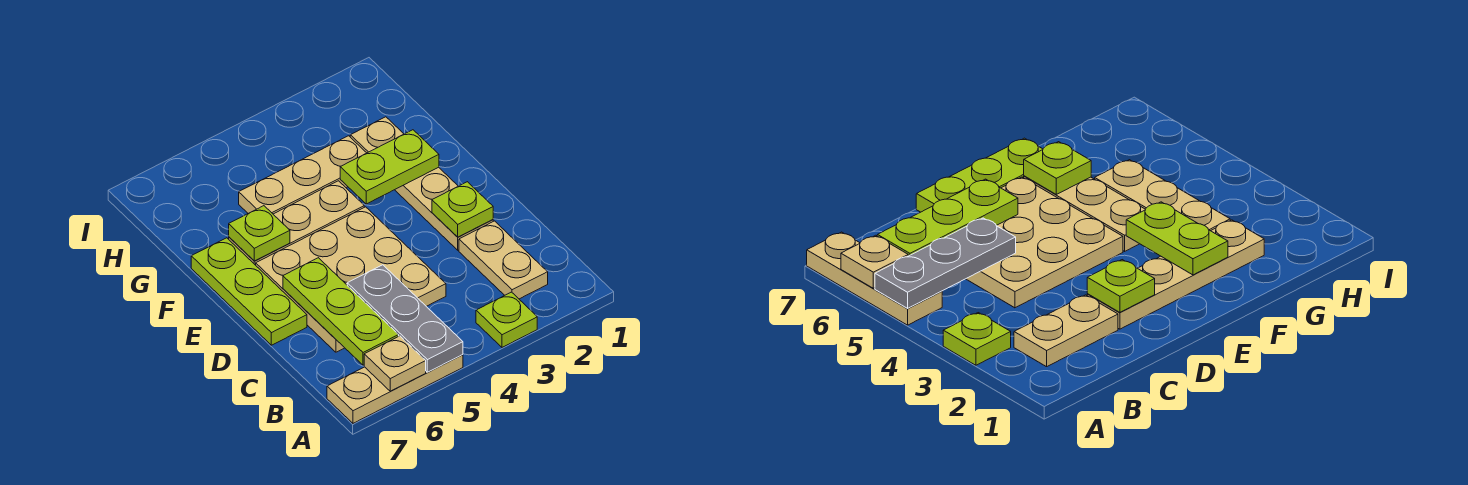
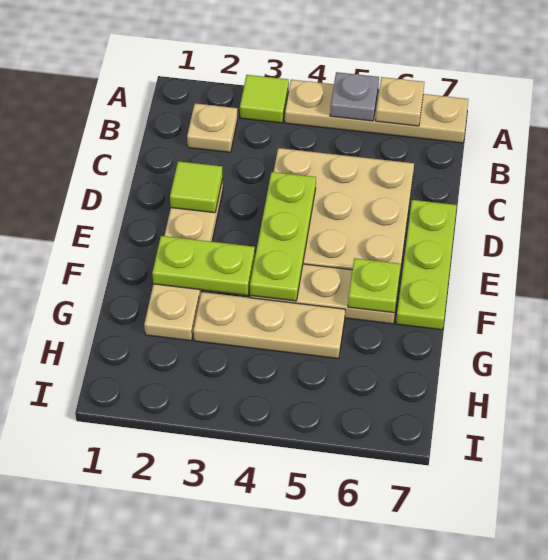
lime 1x1 plate [476,292,537,347] -> lime 1x1 tile [240,75,289,123]
tan 1x3 plate [327,355,463,423] -> tan 1x4 plate [285,80,468,143]
grey 1x3 plate [347,265,463,372] -> grey 1x1 plate [330,72,379,121]
tan 1x2 plate [459,221,548,299] -> tan 1x1 plate [187,103,238,152]
lime 1x3 plate [283,258,399,365] -> lime 1x3 plate moved to [250,172,316,301]
lime 1x1 plate [432,182,493,237] -> lime 1x1 tile [170,161,223,213]

